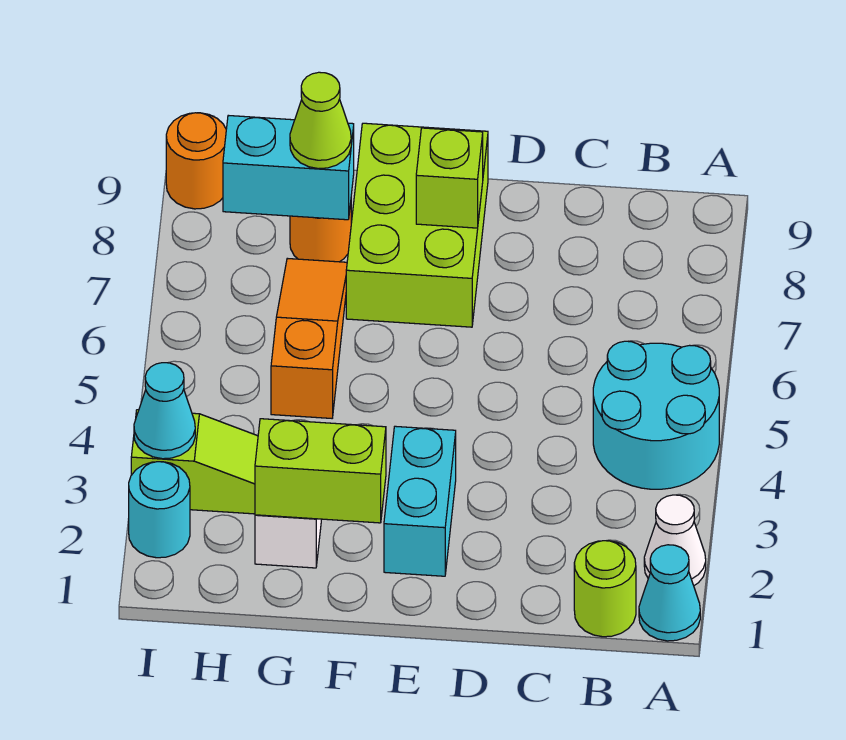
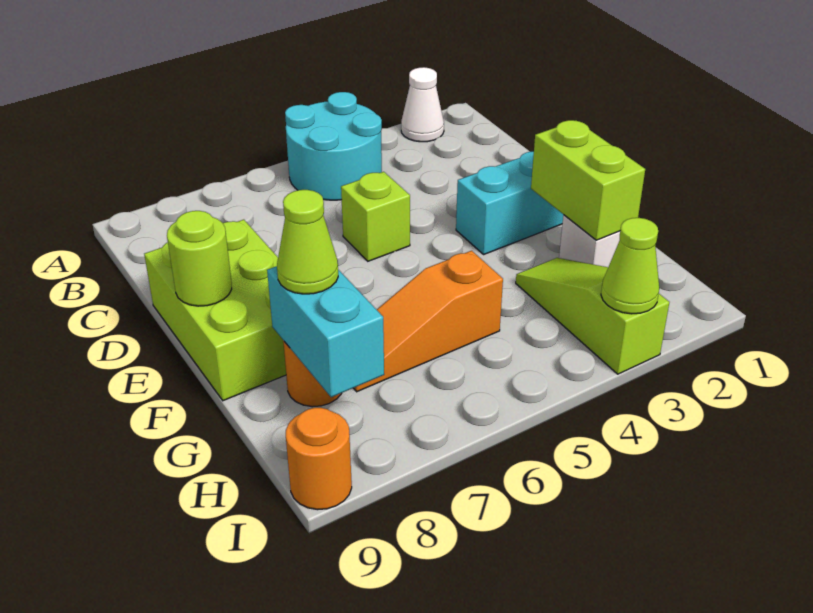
cyan 1x1 cone [639,545,700,641] -> none
lime 1x1 round brick [574,541,636,637] -> lime 1x1 round brick moved to [167,211,232,306]
lime 2x3 brick [346,123,488,327] -> lime 2x3 brick turned to [144,220,286,401]
lime 1x1 brick [416,128,483,228] -> lime 1x1 brick moved to [341,172,410,261]
cyan 1x1 round brick [129,462,190,558] -> none
cyan 1x1 cone [134,363,195,459] -> lime 1x1 cone [601,218,659,314]

